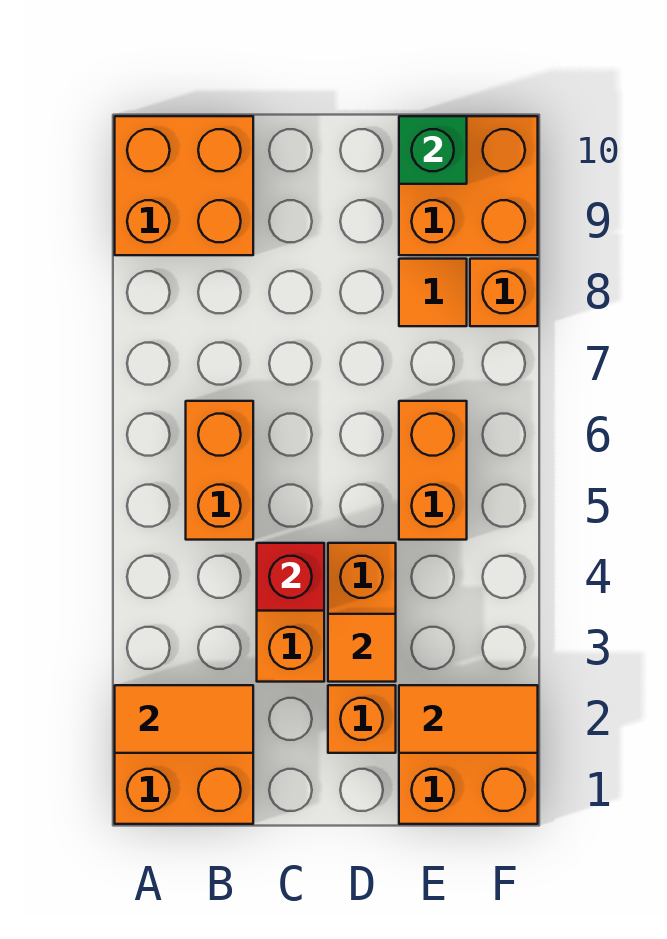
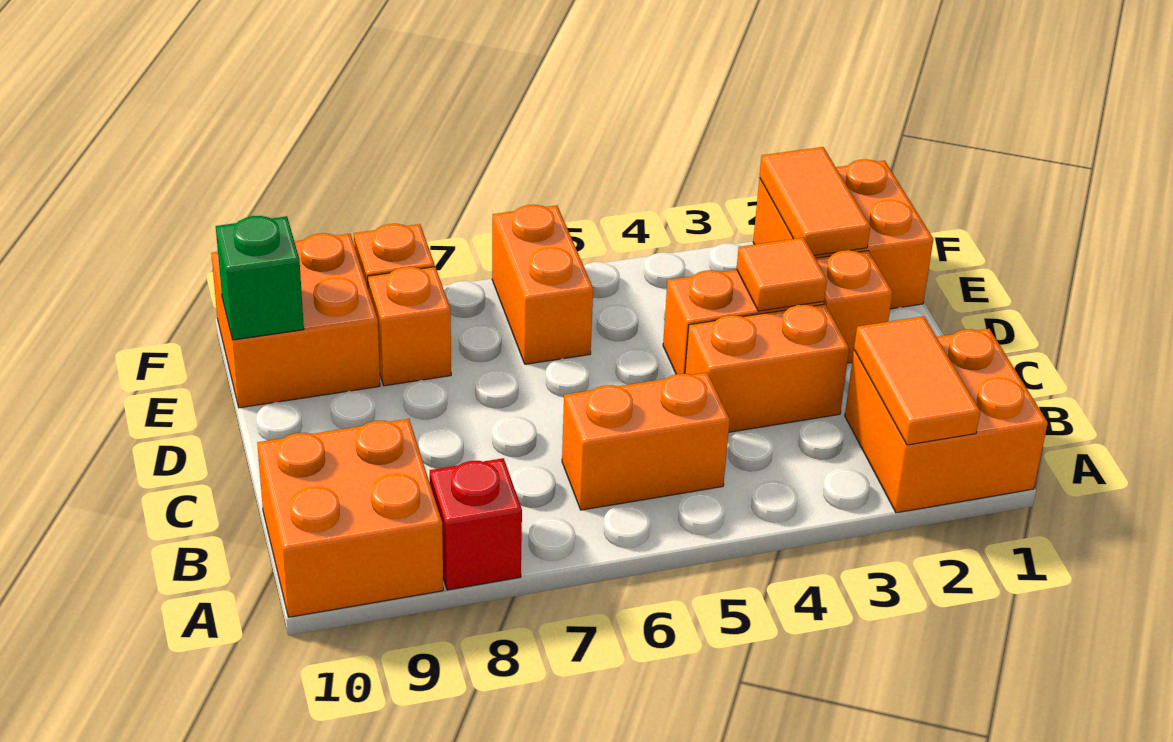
red 1x1 brick [257,543,324,611] -> red 1x1 brick moved to [430,458,522,590]
orange 1x2 brick [399,401,467,540] -> orange 1x2 brick turned to [492,205,593,364]
orange 1x1 tile [399,259,467,326] -> orange 1x1 brick [368,267,451,386]

